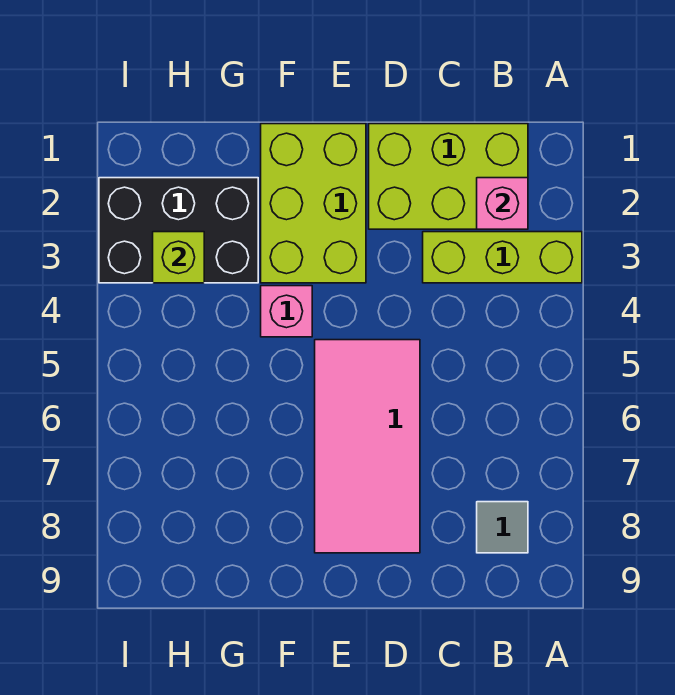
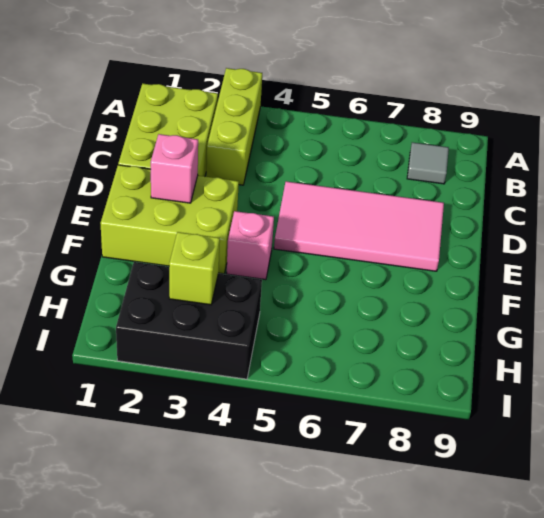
pink 1x1 brick [477,178,528,229] -> pink 1x1 brick moved to [151,134,198,203]
black 2x3 brick [99,178,258,283] -> black 2x3 brick turned to [116,262,262,379]

